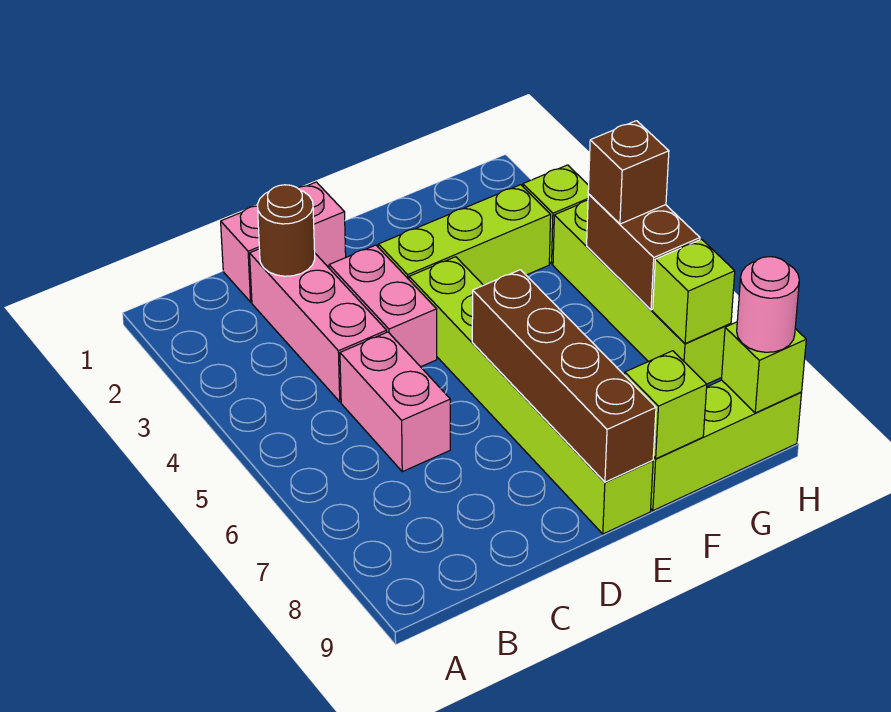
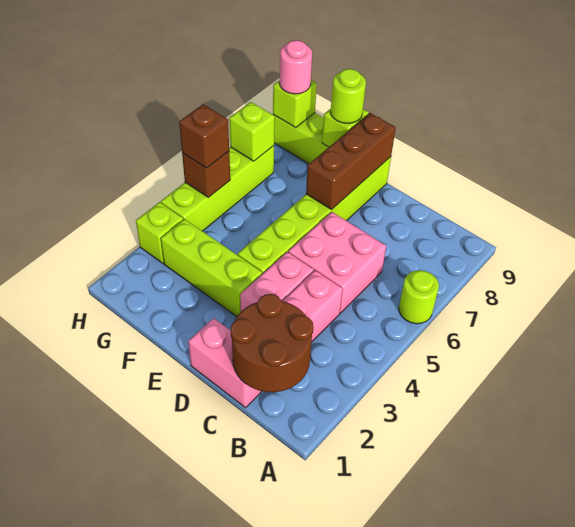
none -> lime 1x1 round brick [399,270,439,324]
brown 1x1 round brick [257,185,315,276] -> brown 2x2 round brick [230,294,313,392]
pink 1x2 brick [340,332,450,472] -> pink 2x2 brick [288,212,386,313]
brown 1x4 brick [472,270,656,482] -> brown 1x3 brick [306,113,396,210]
none -> lime 1x1 round brick [331,69,366,123]
brown 1x2 brick [587,194,700,310] -> brown 1x1 brick [182,151,230,198]

